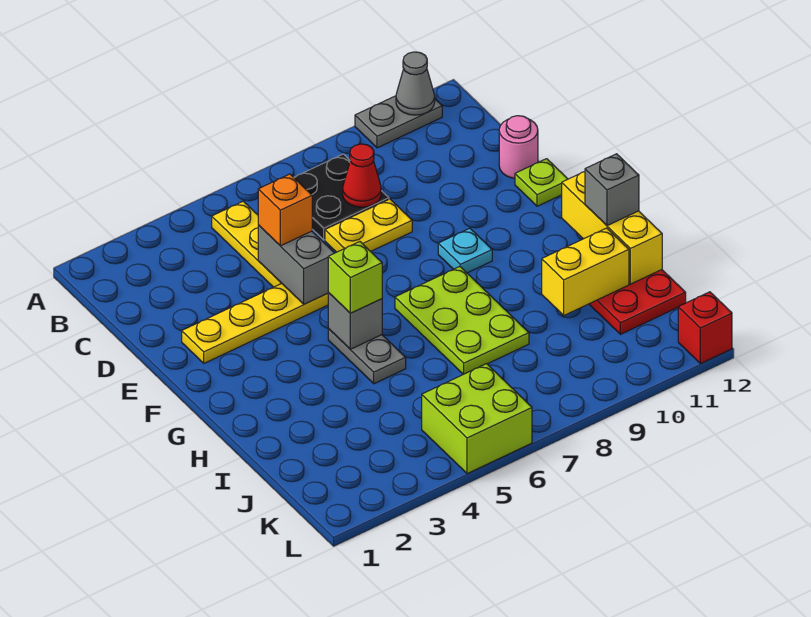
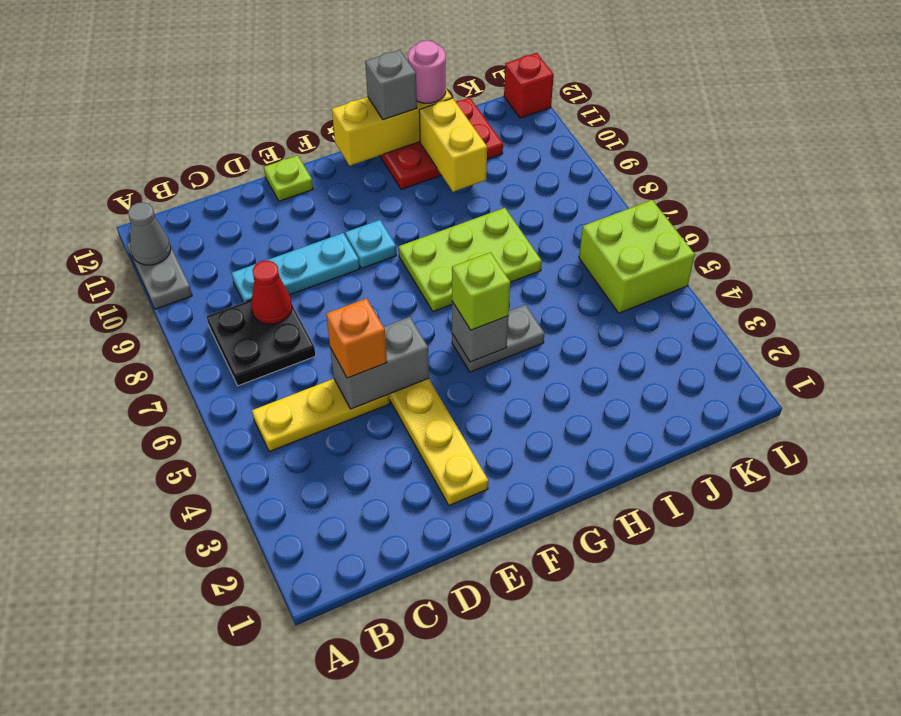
none -> cyan 1x3 plate [232,233,360,302]
yellow 1x2 plate [325,199,412,252] -> none
pink 1x1 round brick [499,116,538,178] -> pink 1x1 round brick moved to [408,40,446,103]

